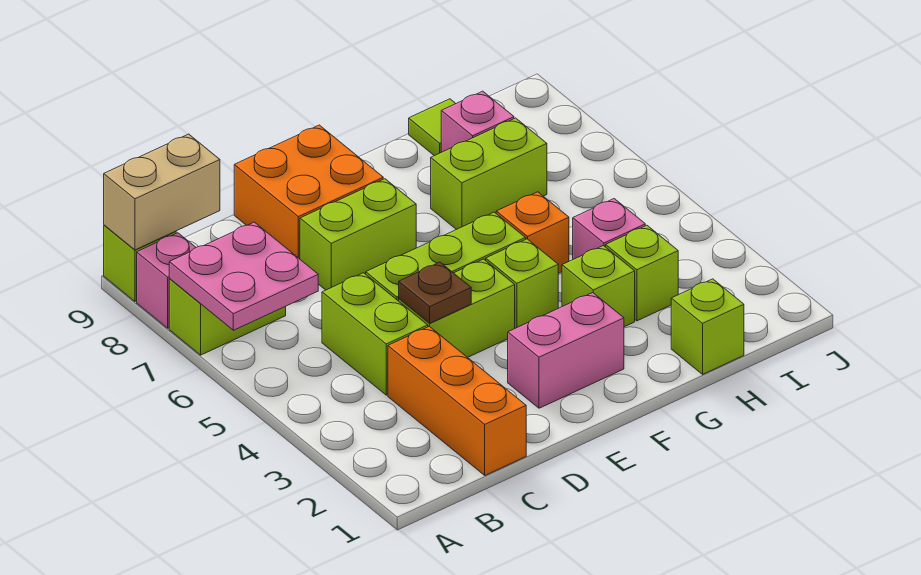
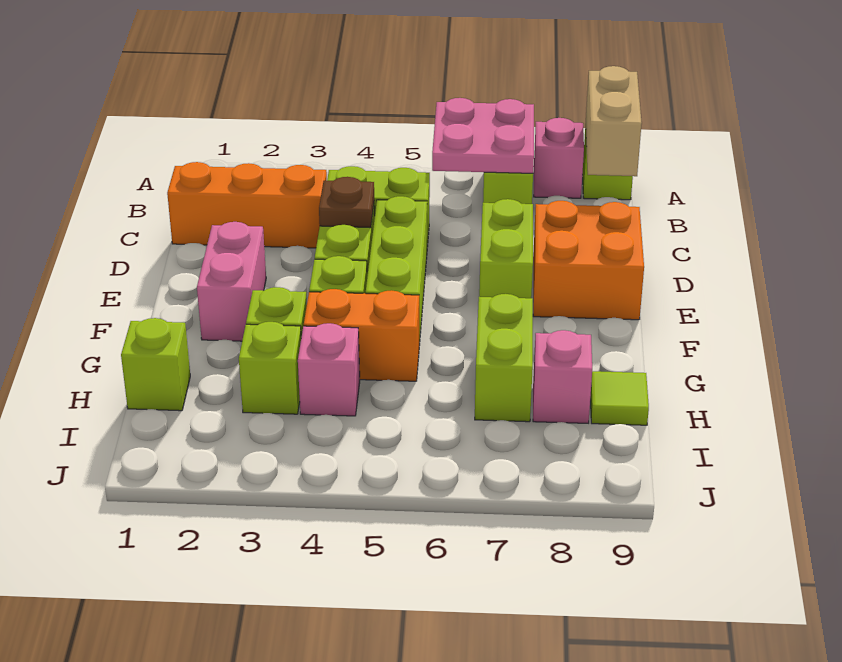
orange 1x1 brick [496,192,569,273] -> orange 1x2 brick [304,289,419,381]

